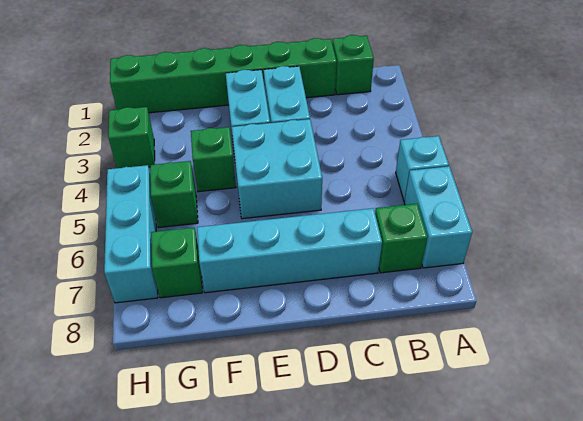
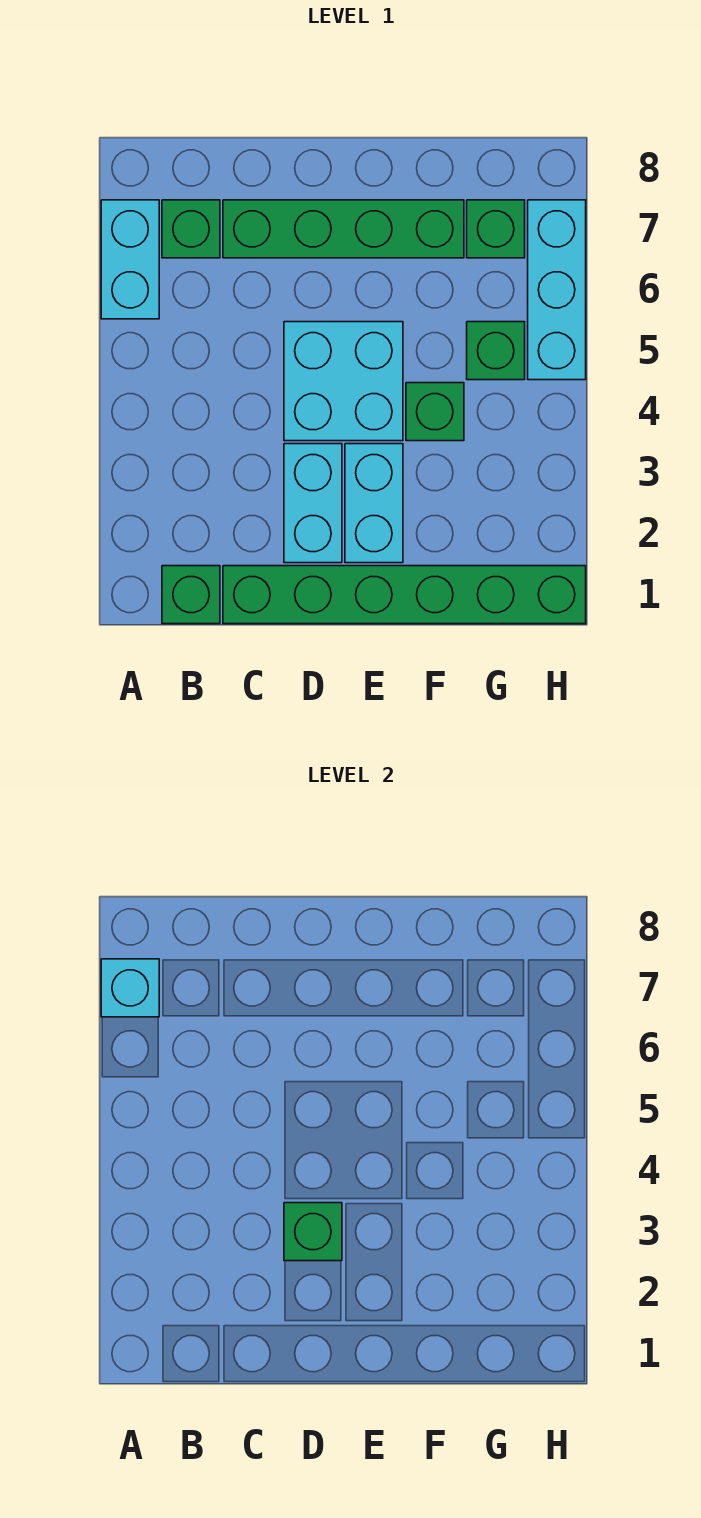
cyan 1x1 brick [396,136,449,201] -> cyan 1x1 brick moved to [101,959,159,1017]
cyan 1x4 brick [197,208,382,293] -> green 1x4 brick [223,200,464,258]
green 1x1 brick [108,107,155,168] -> green 1x1 brick moved to [284,1203,342,1261]

